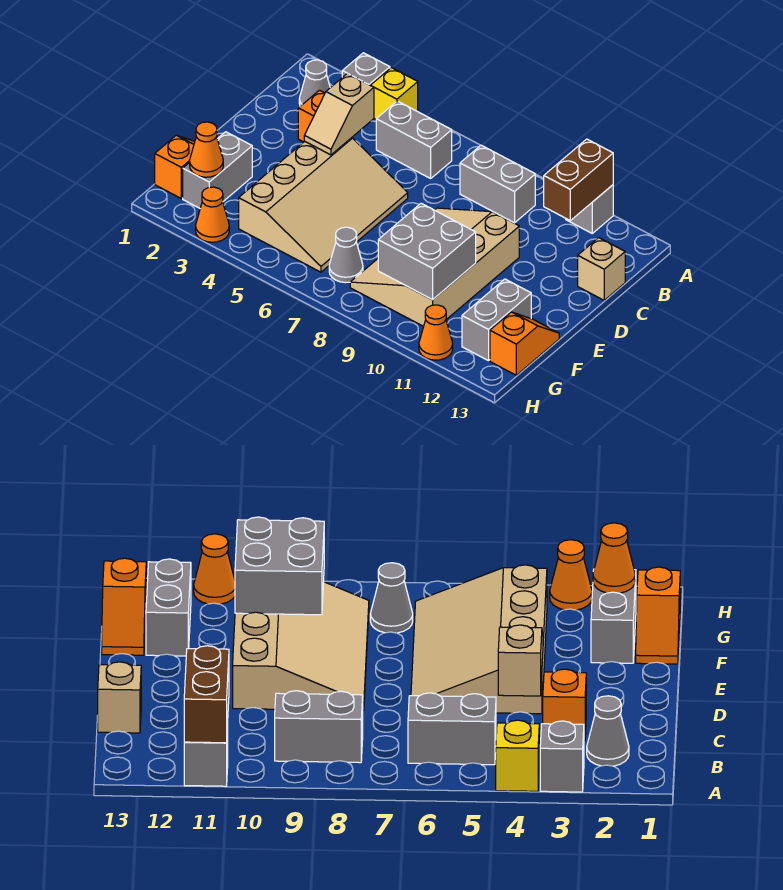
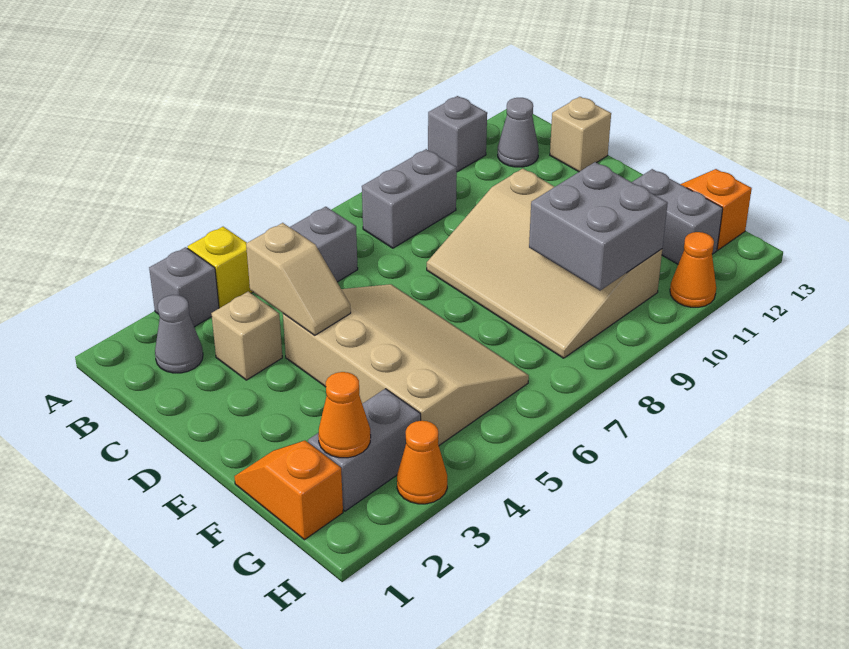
brown 1x2 brick [544,139,613,220] -> none
orange 1x1 brick [298,90,325,142] -> tan 1x1 brick [211,292,282,380]
grey 1x2 brick [183,132,252,208] -> grey 1x2 brick turned to [308,389,421,511]
grey 1x1 cone [329,227,363,283] -> grey 1x1 cone moved to [498,98,539,167]

